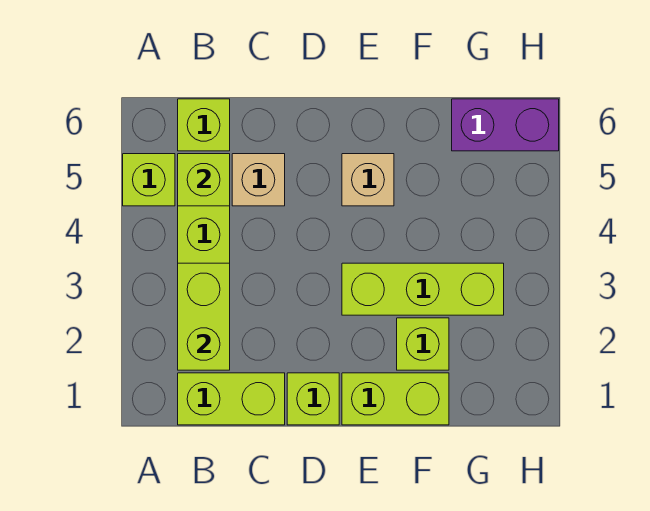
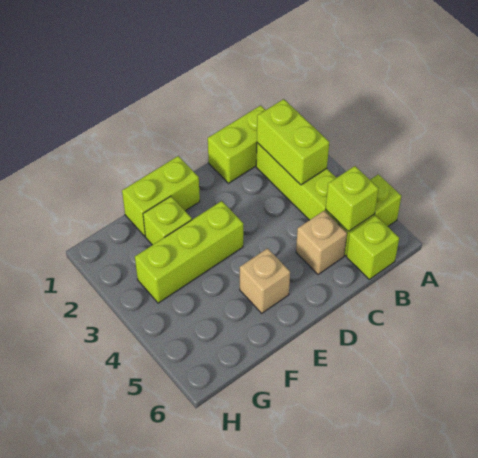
lime 1x1 brick [287,373,339,425] -> none
purple 1x2 brick [452,99,559,151] -> none

